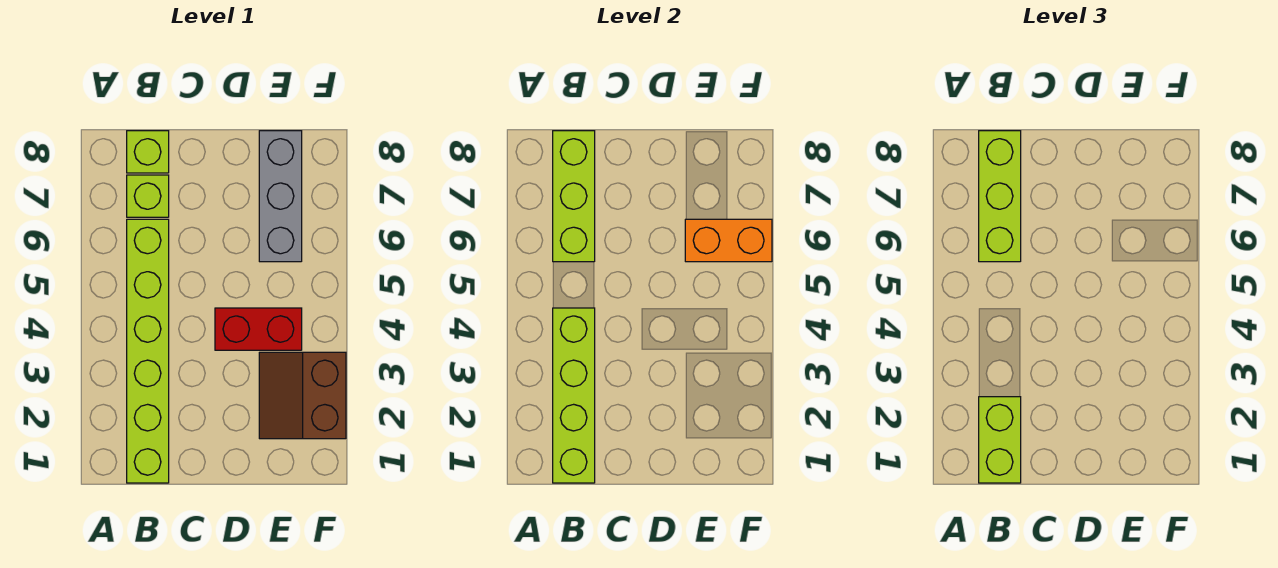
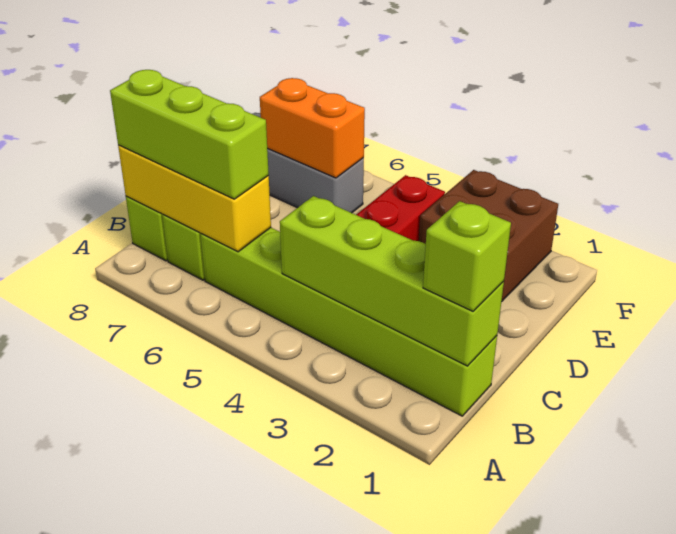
lime 1x2 brick [979,397,1021,483] -> lime 1x1 brick [423,201,511,311]
lime 1x3 brick [553,131,595,262] -> yellow 1x3 brick [118,145,271,252]
brown 2x2 slope [259,352,346,439] -> brown 2x2 brick [419,170,558,301]
orange 1x2 brick [685,219,772,262] -> orange 1x2 brick turned to [260,78,365,178]

